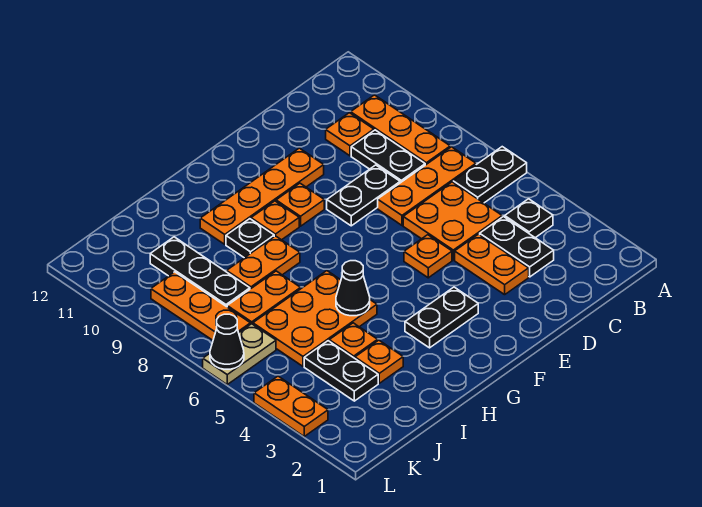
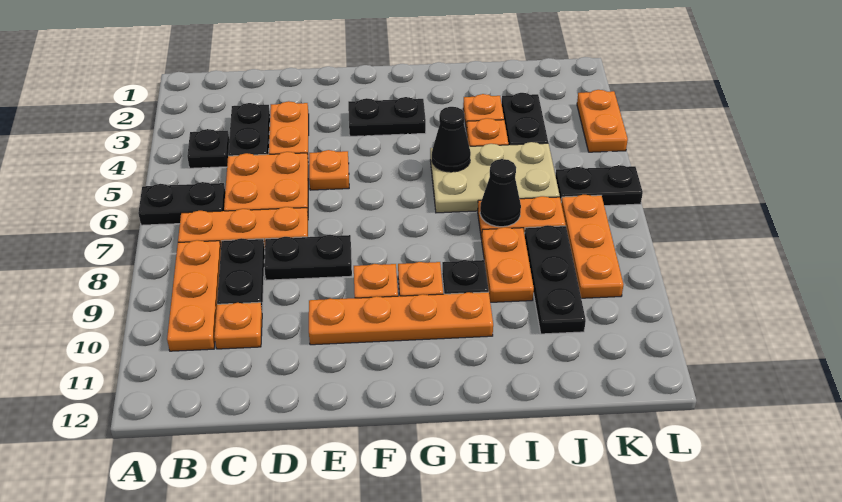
orange 2x3 plate [253,271,377,366] -> tan 2x3 plate [430,142,560,213]
orange 1x2 plate [227,236,300,289] -> orange 1x2 plate turned to [481,227,534,302]
tan 1x2 plate [203,324,276,384] -> black 1x2 plate [555,165,643,206]
black 1x1 cone [210,314,244,369] -> black 1x1 cone moved to [480,159,521,227]

